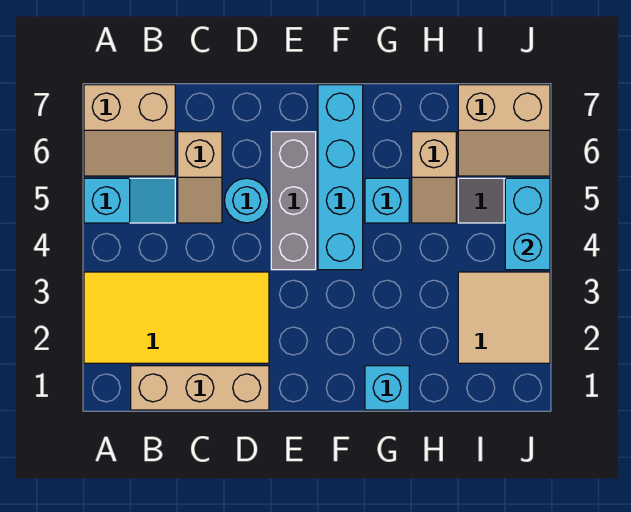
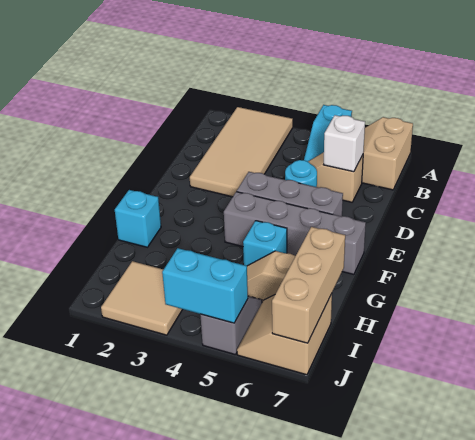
yellow 2x4 tile [84,272,269,363] -> tan 2x4 tile [190,107,293,197]
tan 1x3 brick [131,366,269,410] -> tan 1x3 brick moved to [272,227,345,343]
none -> white 1x1 brick [323,115,365,172]
cyan 1x4 brick [318,85,363,270] -> grey 1x4 brick [224,192,366,274]

